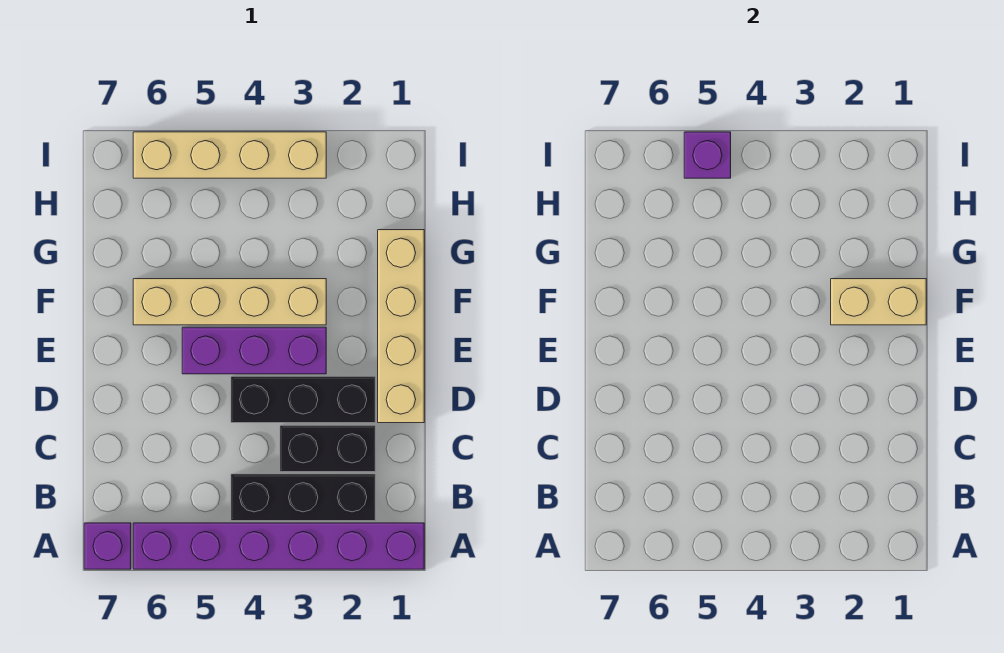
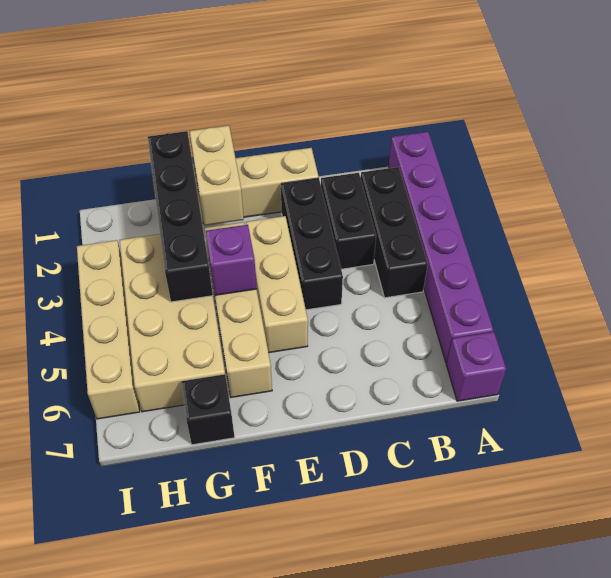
purple 1x3 brick [182,327,326,374] -> tan 1x3 brick [246,216,308,353]
none -> black 1x4 brick [148,131,213,302]
none -> tan 2x4 brick [120,234,225,412]
none -> black 1x1 brick [181,374,235,445]
purple 1x1 brick [684,132,731,178] -> purple 1x1 brick moved to [206,225,257,295]

